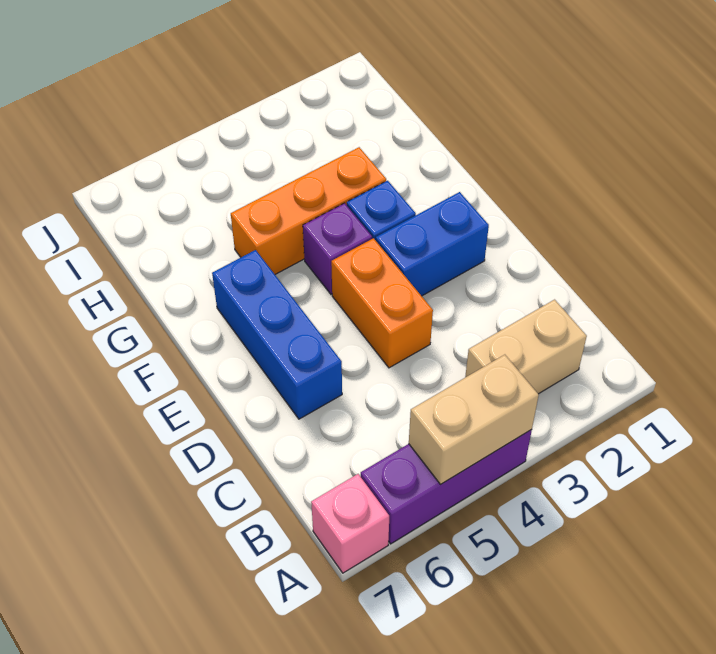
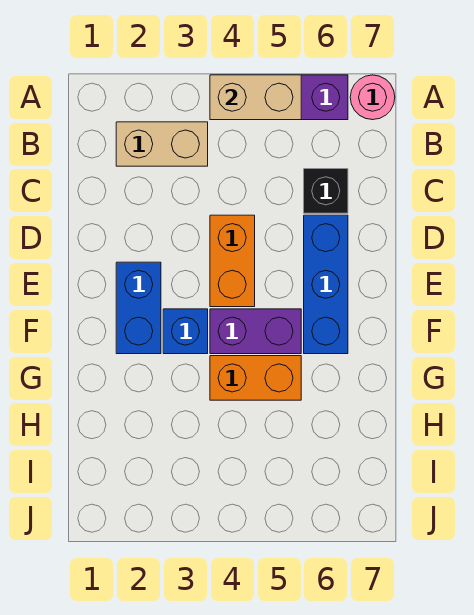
pink 1x1 brick [311,474,389,573] -> pink 1x1 round brick [350,75,395,120]
none -> black 1x1 brick [304,169,348,213]
blue 1x2 brick [376,192,489,296] -> blue 1x2 brick turned to [116,262,161,354]
purple 1x1 brick [303,203,372,294] -> purple 1x2 brick [210,309,301,354]
orange 1x3 brick [231,147,386,274] -> orange 1x2 brick [210,356,301,400]

